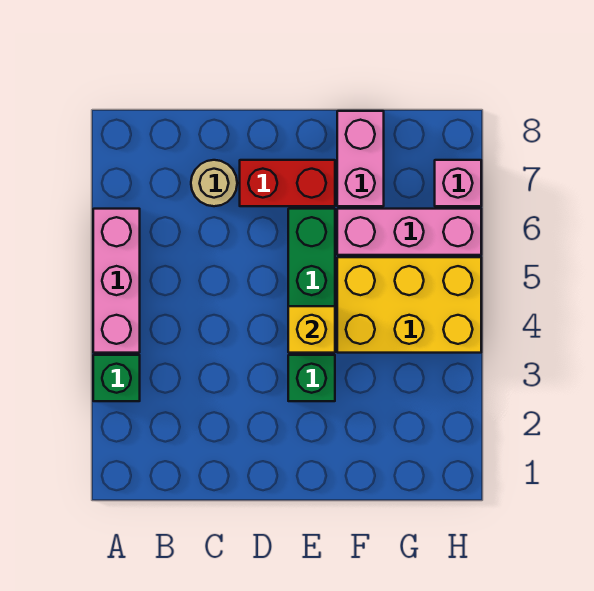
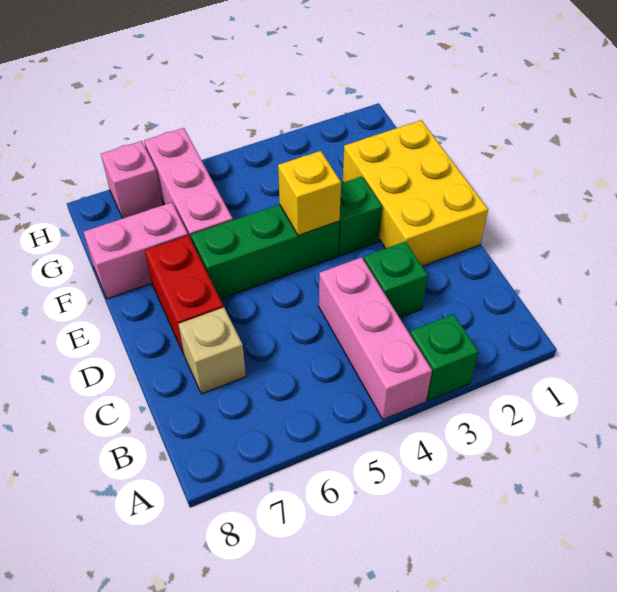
pink 1x3 brick [93,209,140,353] -> pink 1x3 brick turned to [319,257,432,419]
none -> green 1x1 brick [364,242,428,318]
tan 1x1 round brick [191,160,237,206] -> tan 1x1 brick [178,307,246,394]
yellow 2x3 brick [337,257,481,353] -> yellow 2x3 brick moved to [343,120,488,266]

